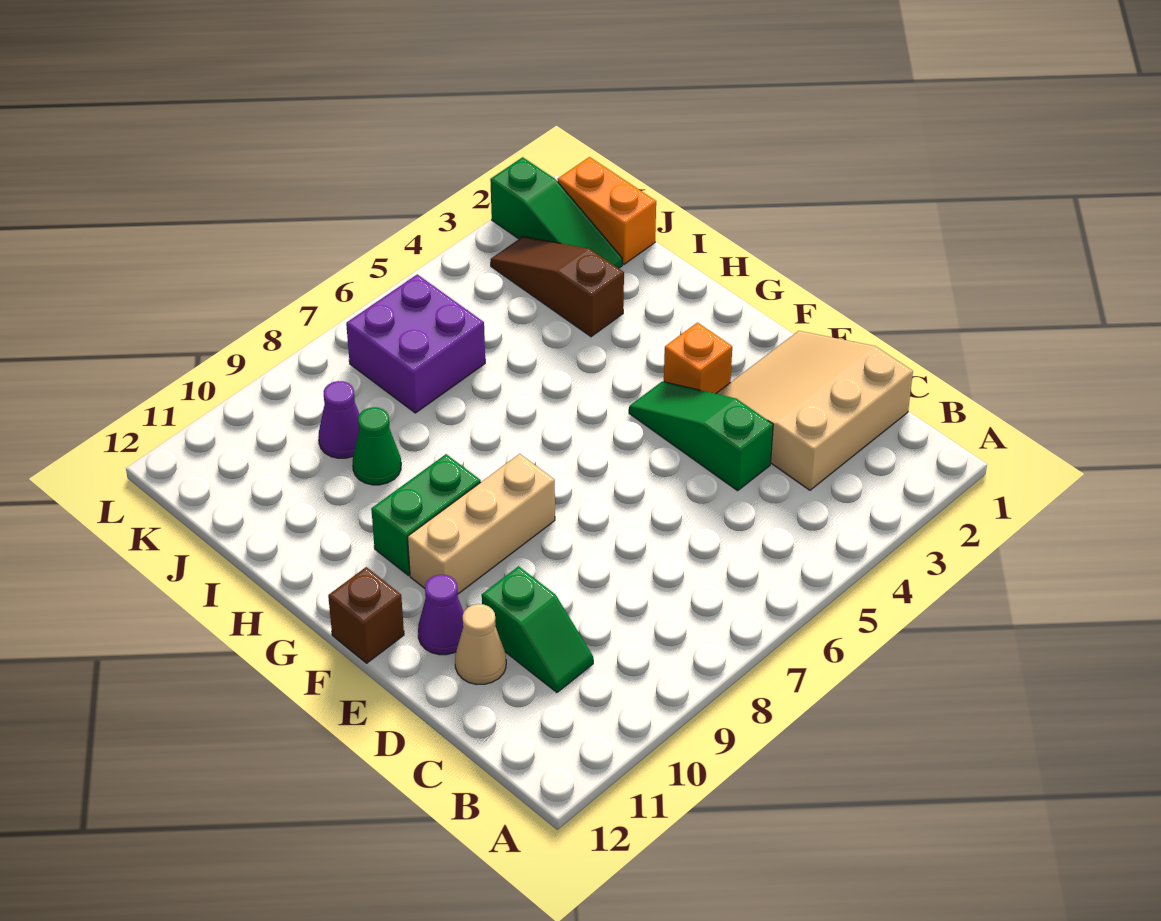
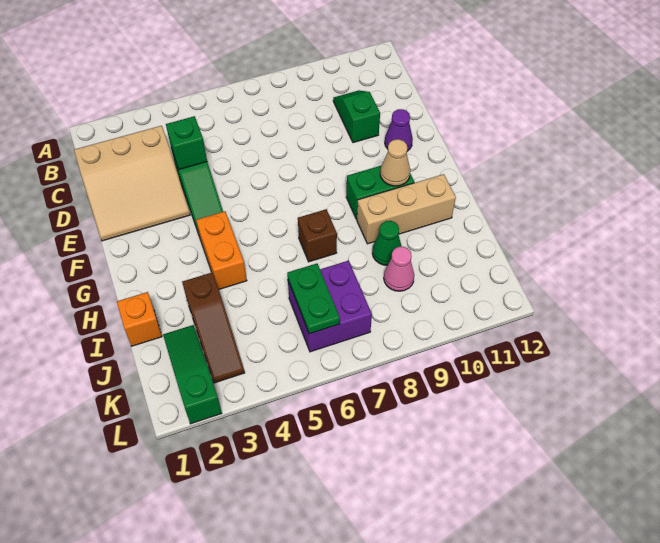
none -> green 1x1 brick [166,116,207,169]
tan 1x1 cone [455,604,506,685] -> tan 1x1 cone moved to [380,139,410,186]
orange 1x1 brick [664,323,732,394] -> orange 1x1 brick moved to [117,292,162,346]
tan 1x3 brick [408,454,555,594] -> tan 1x3 brick moved to [357,174,456,244]
brown 1x1 brick [328,567,404,663] -> brown 1x1 brick moved to [298,209,337,262]
orange 1x2 brick [558,157,656,264] -> orange 1x2 brick moved to [196,211,247,289]
none -> green 1x2 plate [287,264,340,334]
purple 1x1 cone [318,381,359,458] -> pink 1x1 cone [384,247,414,291]

